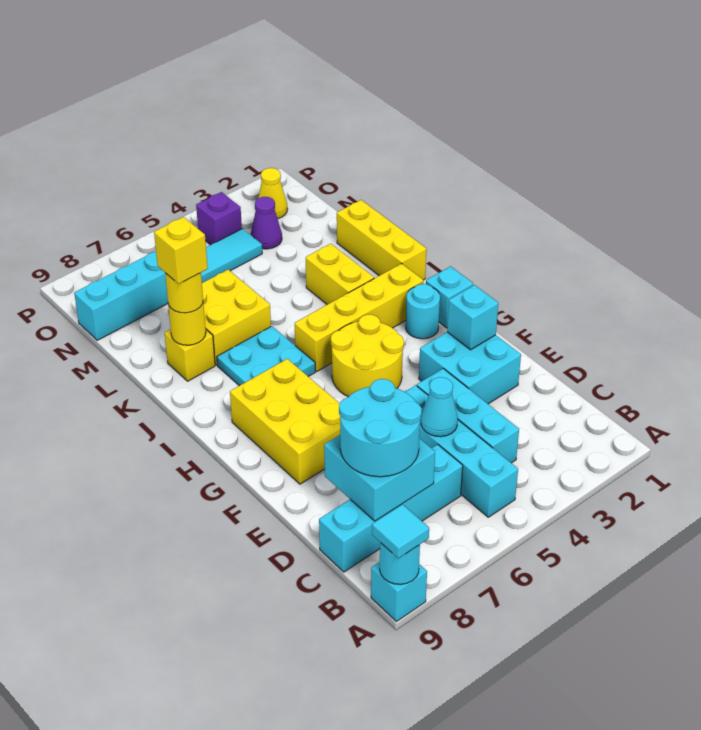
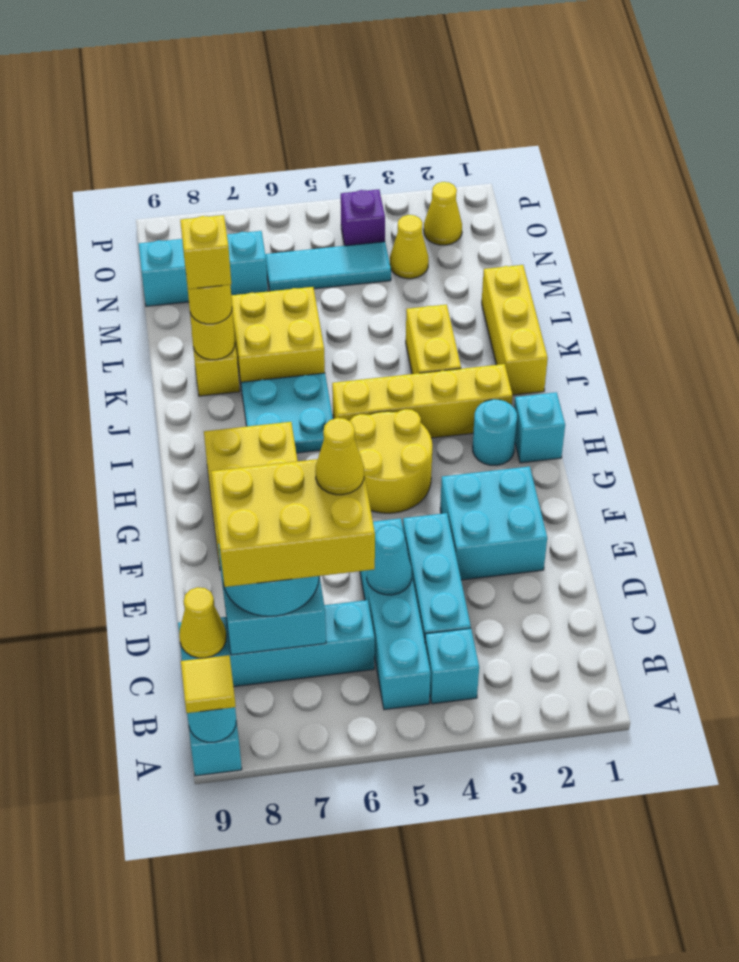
cyan 1x1 tile [372,504,429,558] -> yellow 1x1 tile [181,655,236,713]
none -> yellow 2x3 brick [211,455,375,587]
none -> yellow 1x1 cone [179,587,226,658]
none -> yellow 1x1 cone [315,418,364,495]
cyan 1x1 brick [447,285,498,350] -> cyan 1x1 brick moved to [425,628,479,704]
purple 1x1 cone [251,197,282,249] -> yellow 1x1 cone [390,215,429,279]

